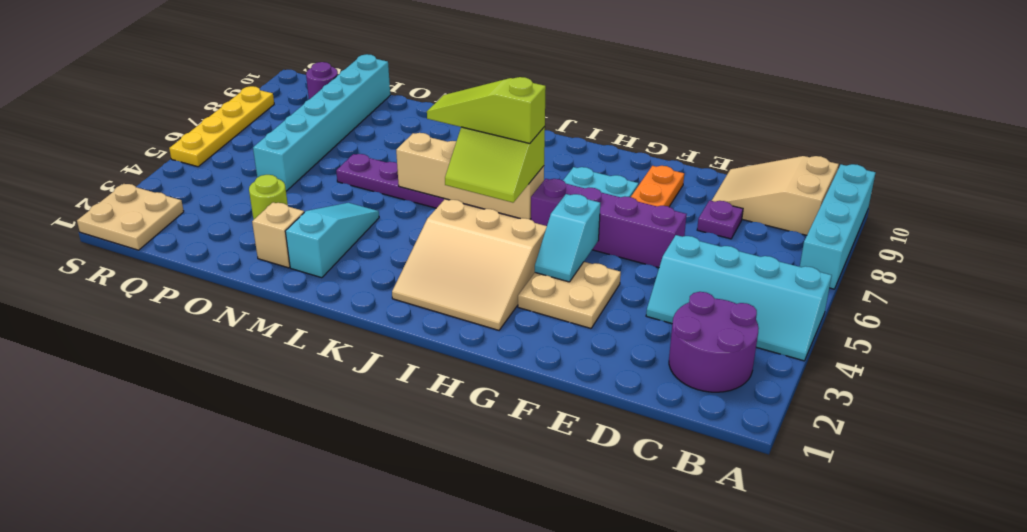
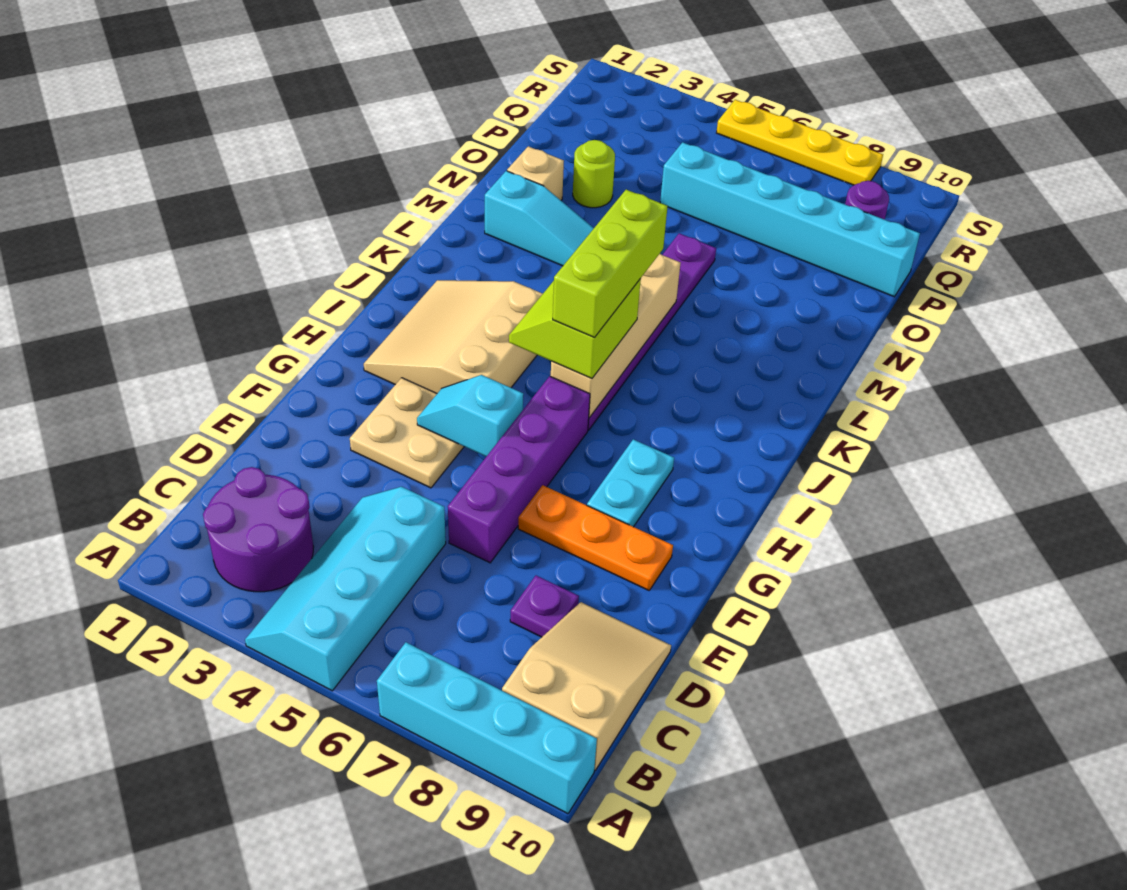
lime 1x3 slope [427,77,546,143] -> lime 1x3 brick [553,190,668,337]
tan 2x2 plate [77,184,184,250] -> none

